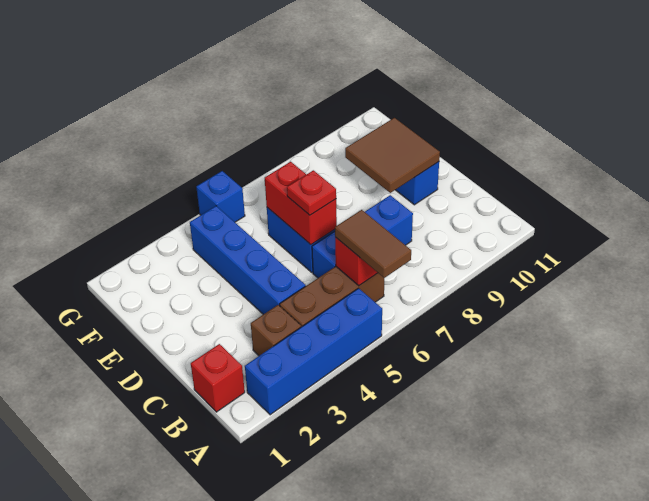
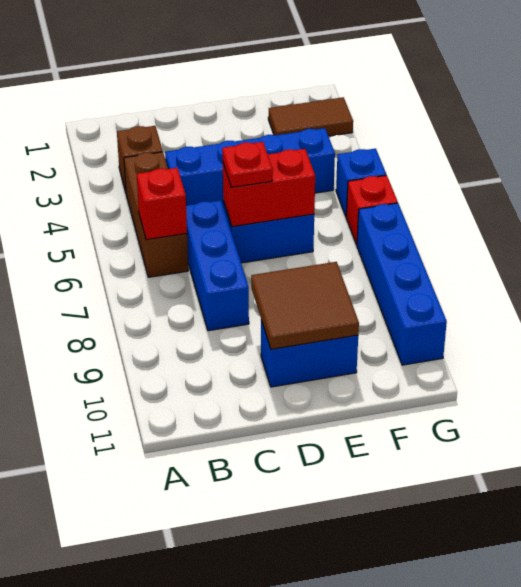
blue 1x4 brick [245,288,382,415] -> blue 1x4 brick moved to [357,203,447,365]
brown 1x2 tile [335,210,411,278] -> brown 1x2 tile moved to [268,97,353,136]
red 1x1 brick [191,344,245,412] -> red 1x1 brick moved to [346,175,398,245]

